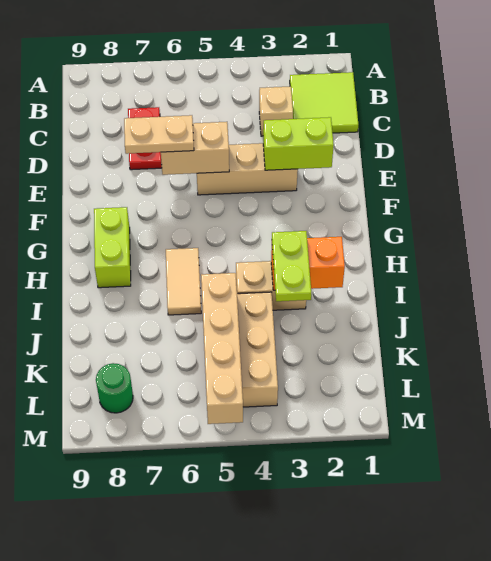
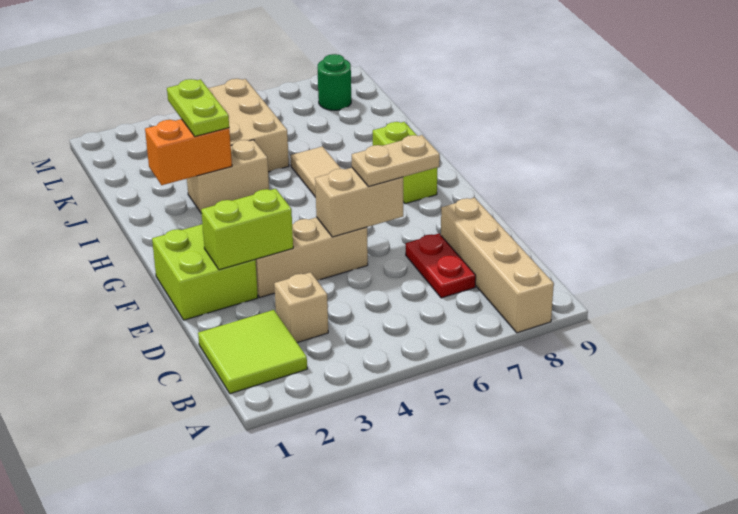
none -> lime 2x2 brick [152,224,258,320]
tan 1x4 brick [201,273,243,424] -> tan 1x4 brick moved to [441,198,554,333]

